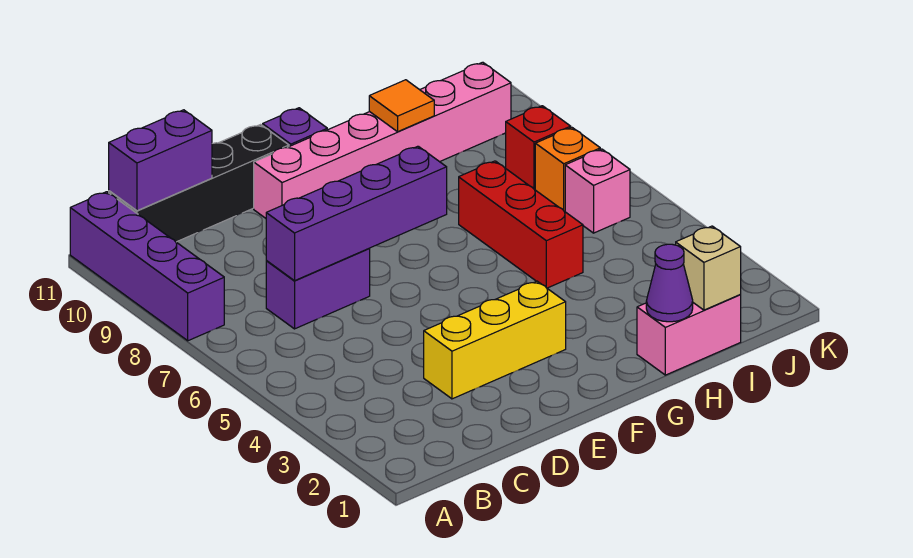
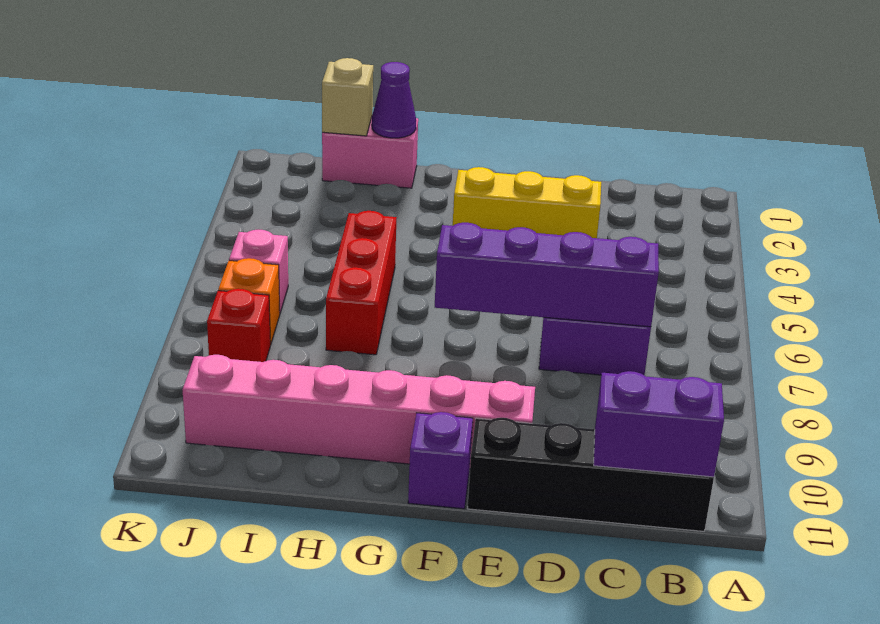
purple 1x4 brick [70,192,224,341] -> none
orange 1x1 tile [369,80,434,132] -> none

